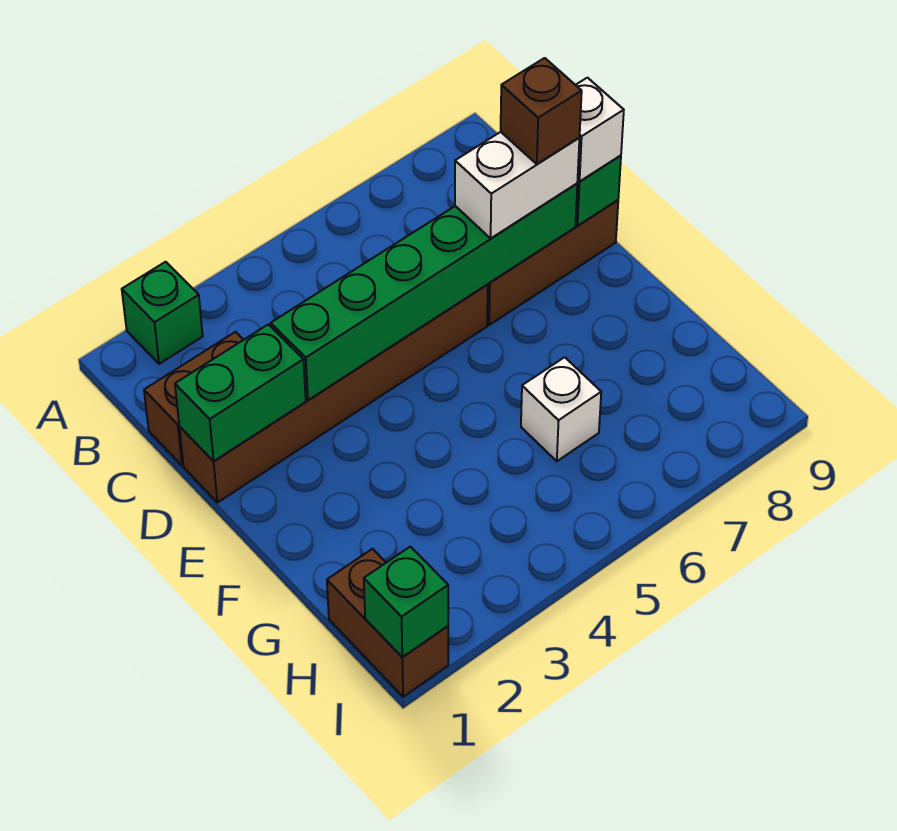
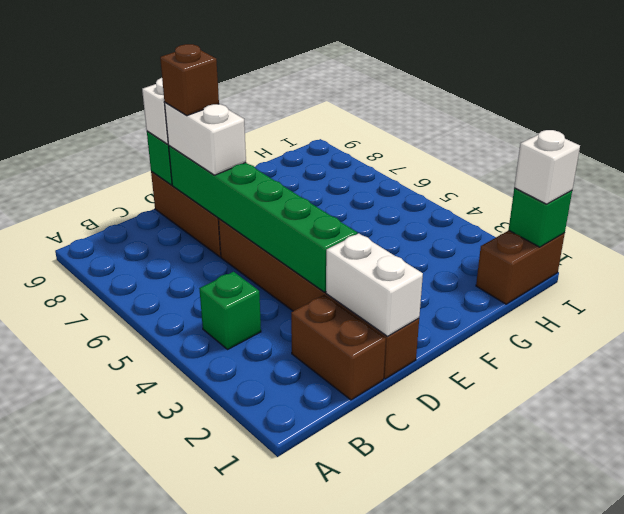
green 1x1 brick [122,262,203,364] -> green 1x1 brick moved to [199,272,261,349]
green 1x2 brick [175,324,306,461] -> white 1x2 brick [326,233,423,336]
white 1x1 brick [521,357,601,461] -> white 1x1 brick moved to [514,130,580,204]

